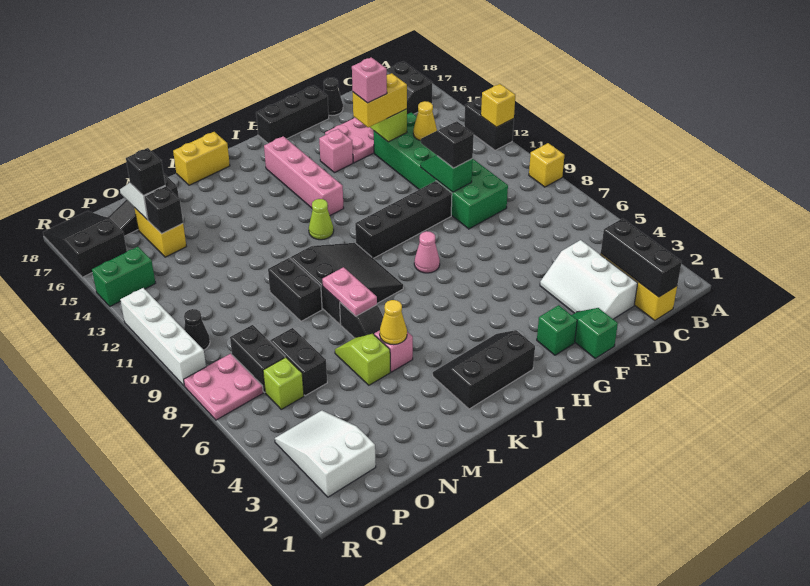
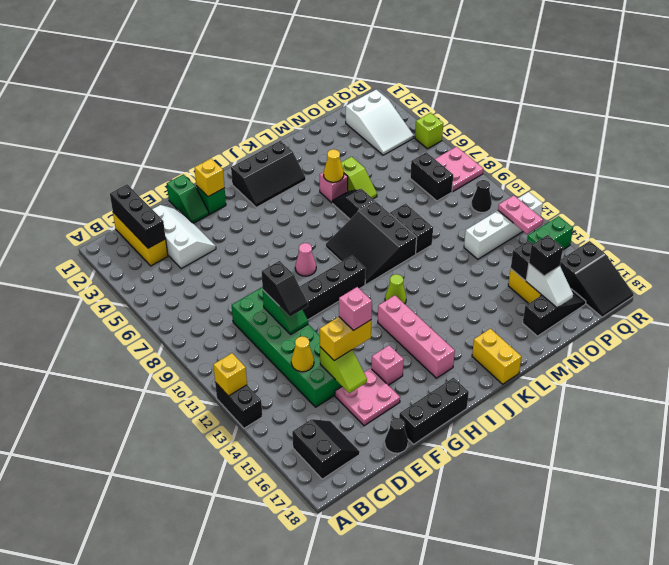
yellow 1x1 brick [529,143,564,187] -> yellow 1x1 brick moved to [195,159,225,197]
yellow 1x2 brick [173,132,230,185] -> yellow 1x2 brick turned to [472,329,521,384]
pink 1x2 plate [322,267,377,316] -> pink 1x2 plate moved to [498,195,543,234]
black 1x2 brick [270,328,327,396] -> none
lime 1x1 brick [263,357,304,409] -> lime 1x1 brick moved to [415,113,443,149]
white 1x4 brick [120,288,206,386] -> white 1x4 brick turned to [464,192,543,259]

